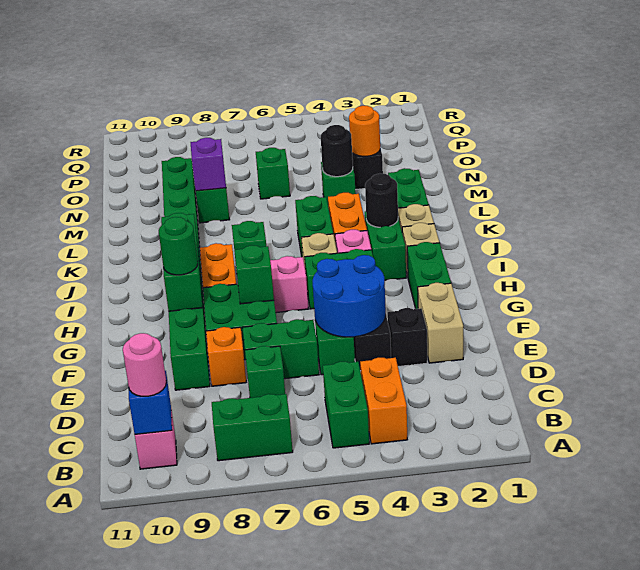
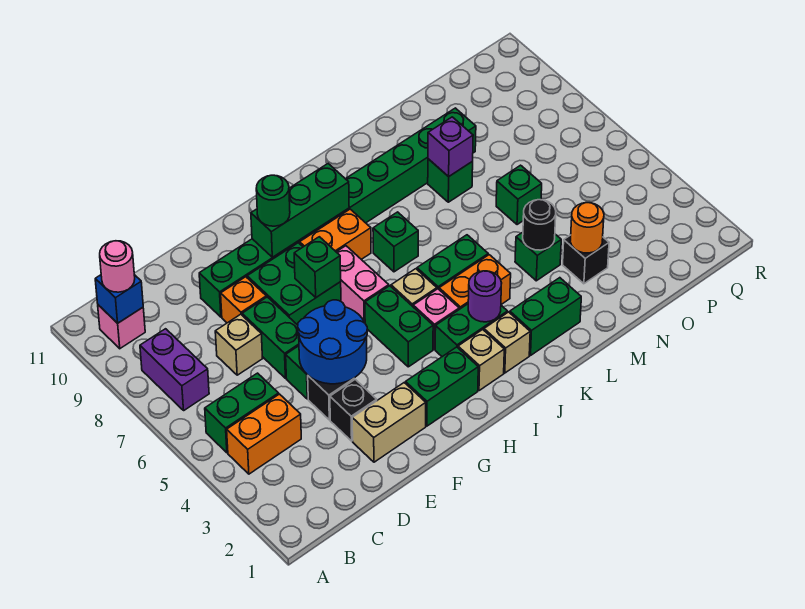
green 1x2 brick [212,394,293,461] -> purple 1x2 brick [140,329,209,410]
green 1x1 brick [245,346,285,398] -> tan 1x1 brick [215,314,263,375]
black 1x1 round brick [365,174,398,227] -> purple 1x1 round brick [468,271,502,322]

